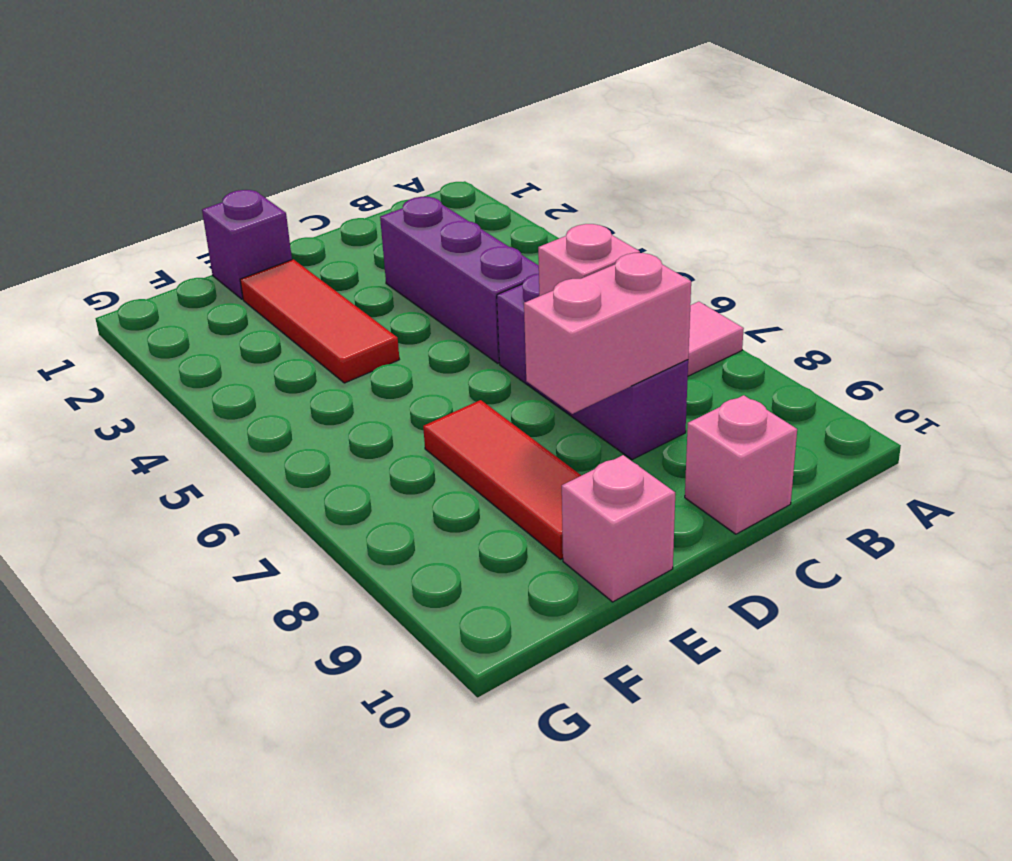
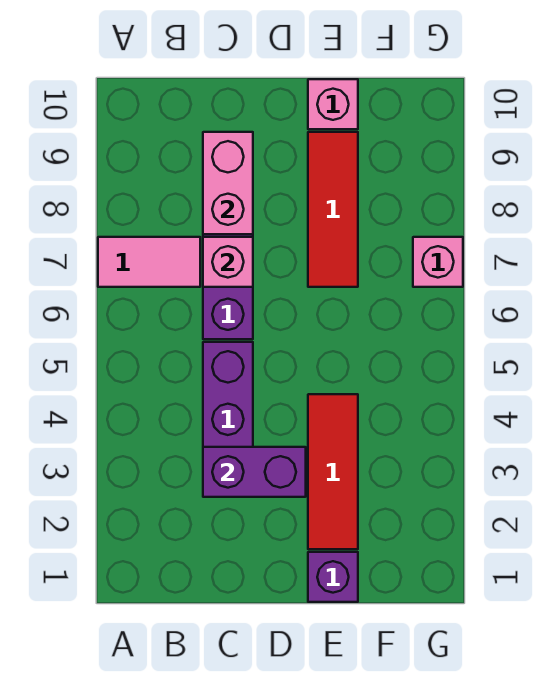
none -> purple 1x2 brick [203,447,306,497]
pink 1x2 brick [524,253,691,414] -> pink 1x2 brick turned to [203,132,253,234]
pink 1x1 brick [685,395,797,534] -> pink 1x1 brick moved to [413,237,463,287]

